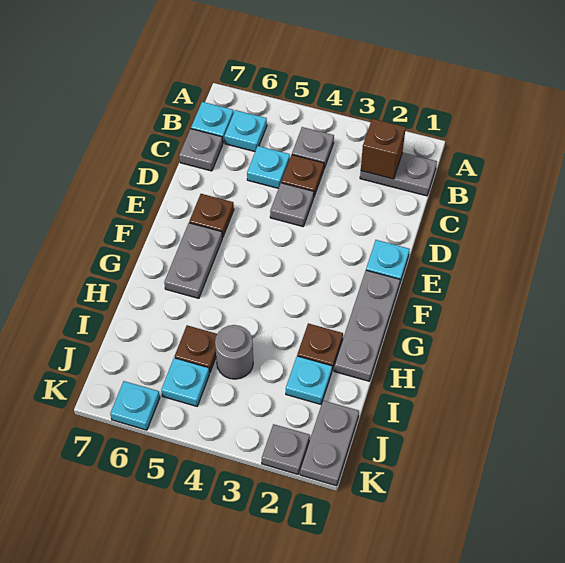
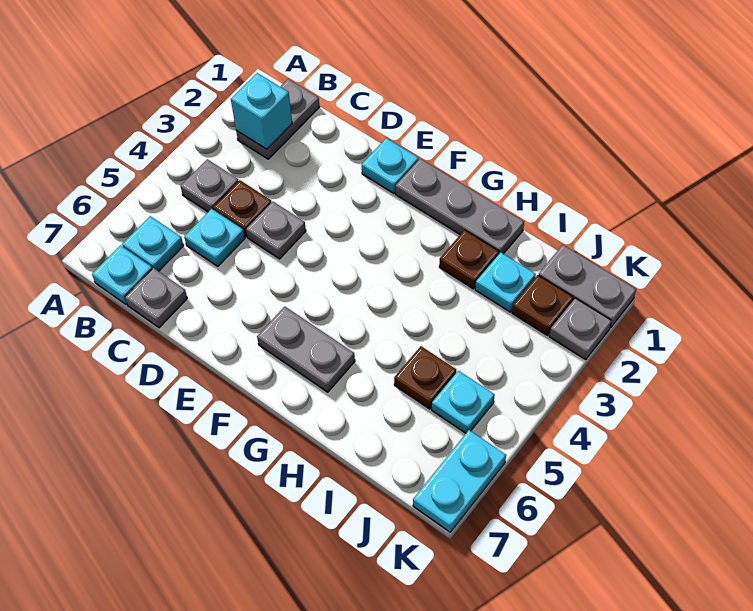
brown 1x1 brick [361,119,406,179] -> cyan 1x1 brick [231,73,292,149]
brown 1x1 plate [189,194,234,238] -> brown 1x1 plate moved to [512,275,573,336]
grey 1x1 round brick [215,325,253,379] -> none
cyan 1x1 plate [110,381,160,430] -> cyan 1x2 plate [413,430,506,532]

